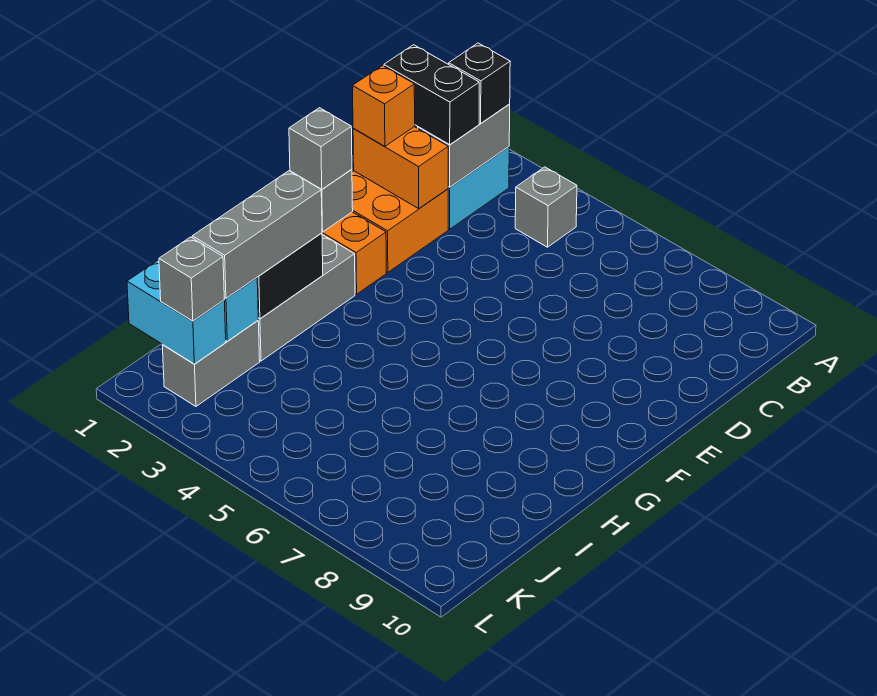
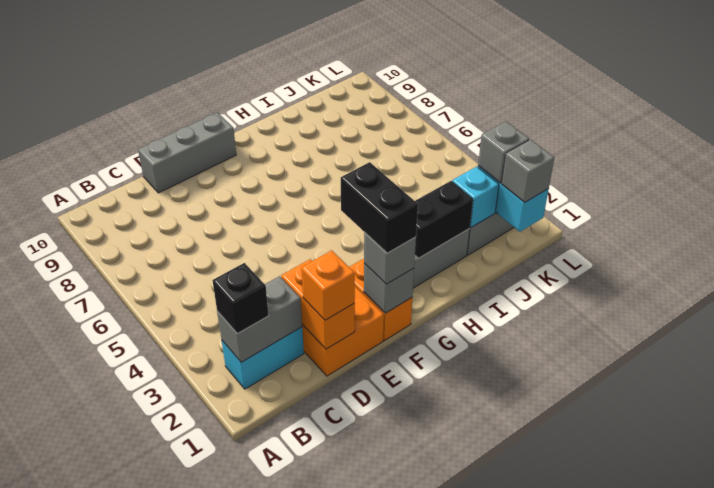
grey 1x1 brick [515,167,577,247] -> grey 1x1 brick moved to [502,140,554,203]
black 1x2 brick [384,45,479,145] -> black 1x2 brick moved to [341,162,418,253]
grey 1x3 brick [192,171,322,298] -> grey 1x3 brick moved to [138,112,236,193]

